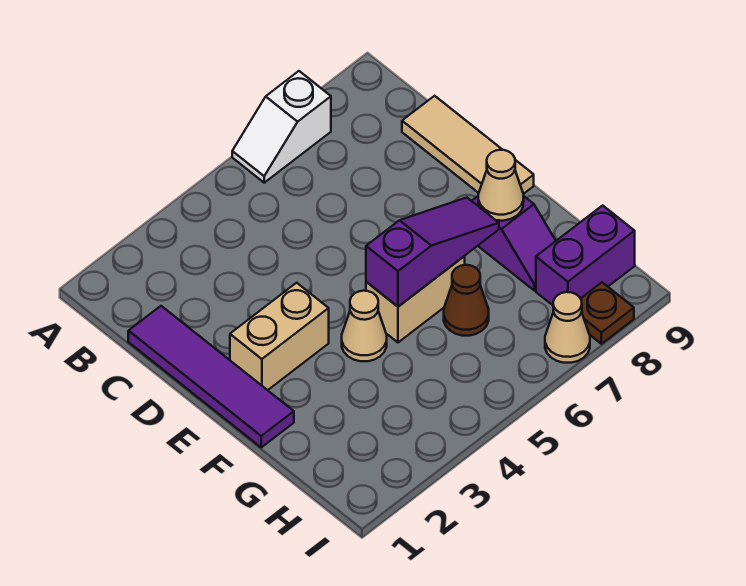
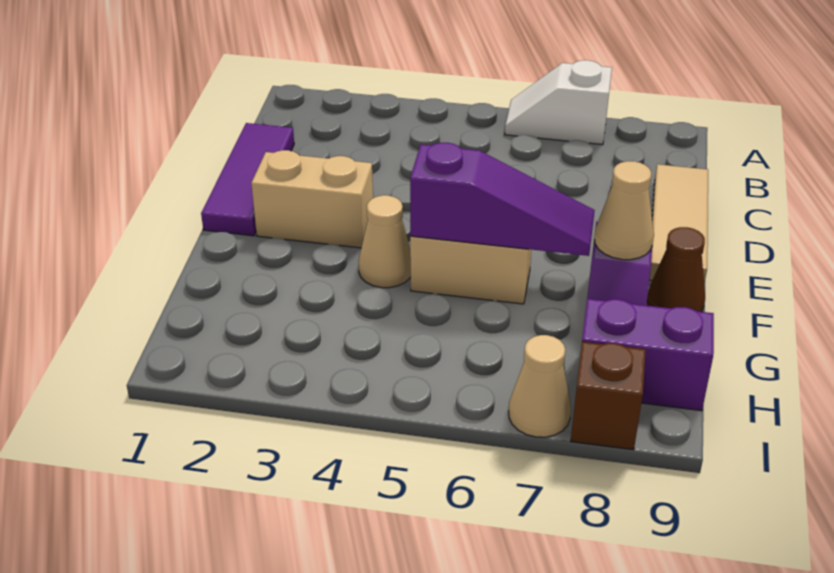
purple 1x4 tile [128,306,294,447] -> purple 1x3 tile [201,123,294,236]
brown 1x1 cone [444,265,489,336] -> brown 1x1 cone moved to [647,227,705,312]
brown 1x1 plate [581,283,634,344] -> brown 1x1 brick [571,342,646,450]

